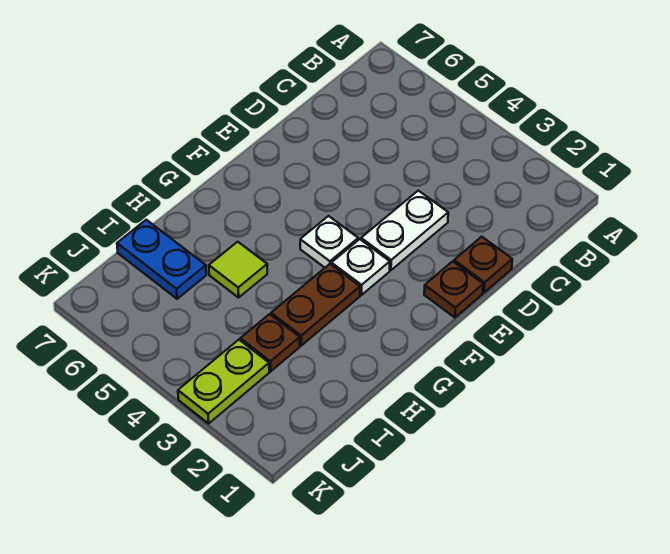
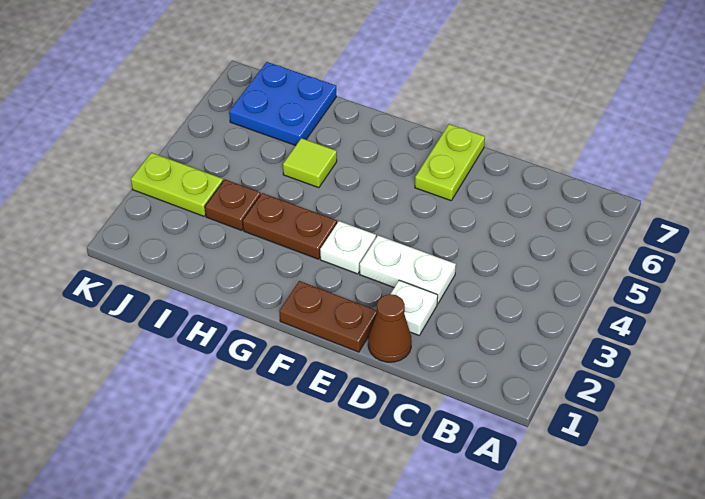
brown 1x1 plate [454,237,512,292] -> brown 1x1 cone [368,294,412,362]
brown 1x1 plate [424,261,483,318] -> brown 1x2 plate [280,281,377,352]
none -> lime 1x2 plate [415,124,485,201]
white 1x1 plate [300,216,358,268] -> white 1x1 plate moved to [391,280,438,335]
blue 1x2 plate [117,220,206,299] -> blue 2x2 plate [229,62,336,146]

